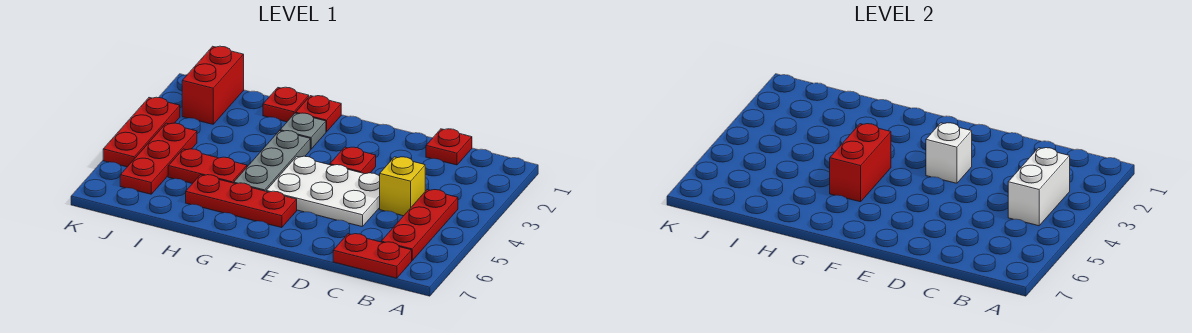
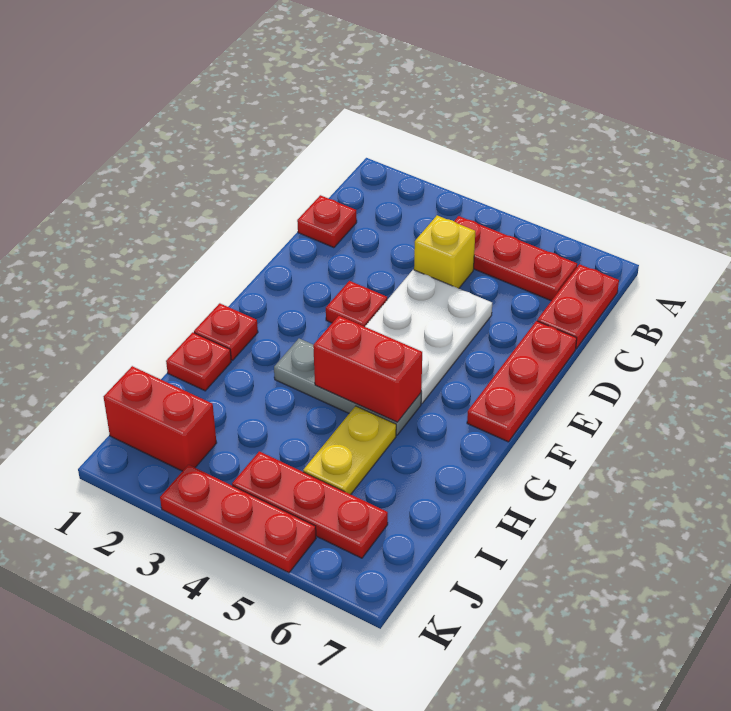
white 1x2 brick [1008,148,1070,226] -> none
white 1x1 brick [926,123,972,183] -> none
red 1x3 plate [186,175,297,228] -> red 1x3 plate moved to [467,321,577,442]
grey 1x1 plate [280,113,326,149] -> none
red 1x2 plate [168,149,247,184] -> yellow 1x2 plate [303,406,396,494]

